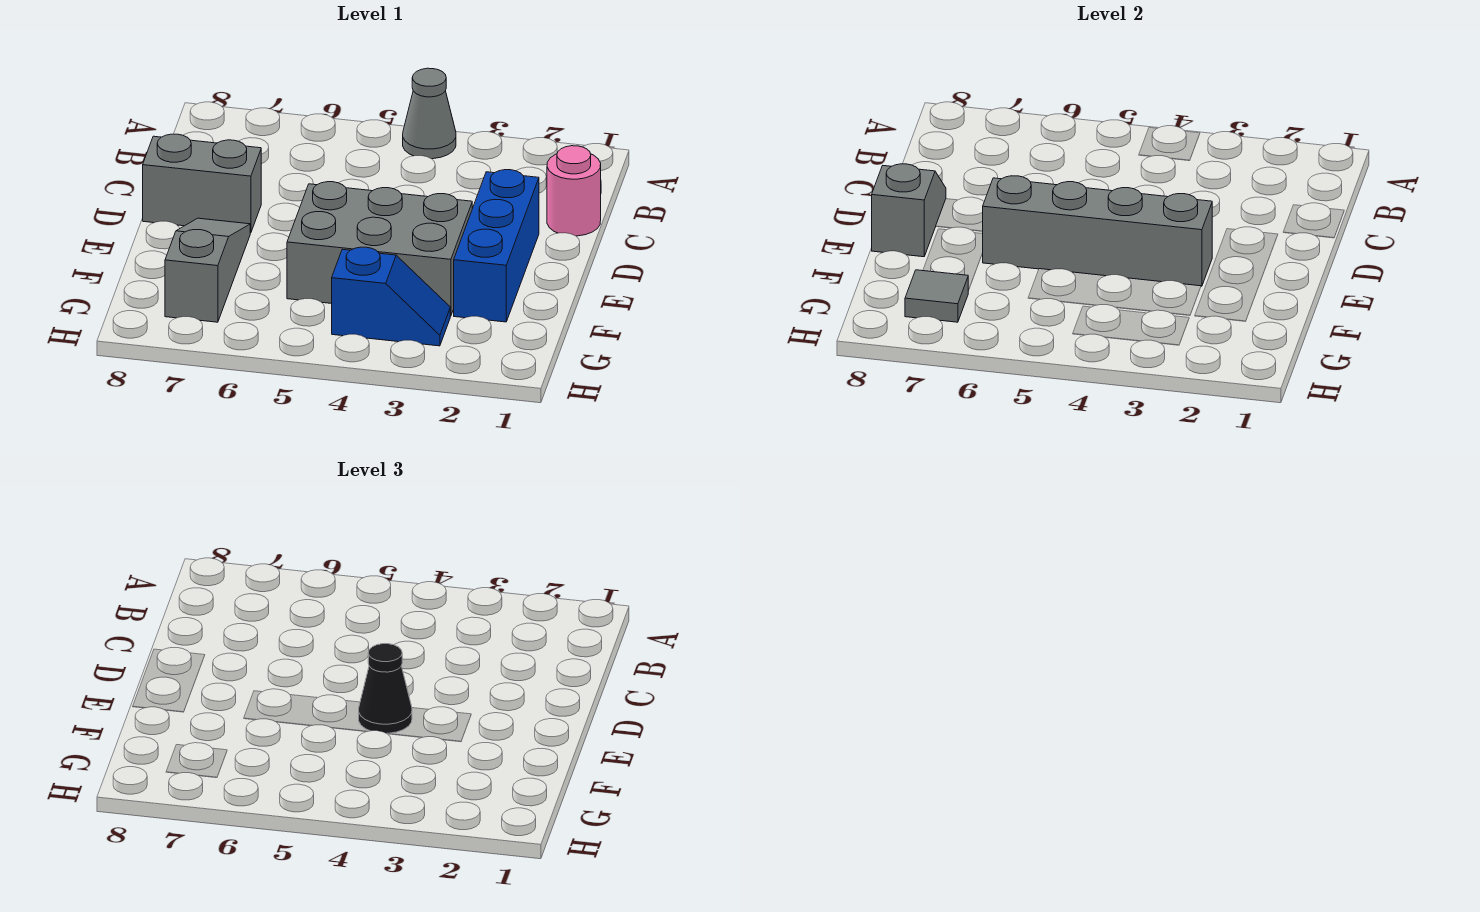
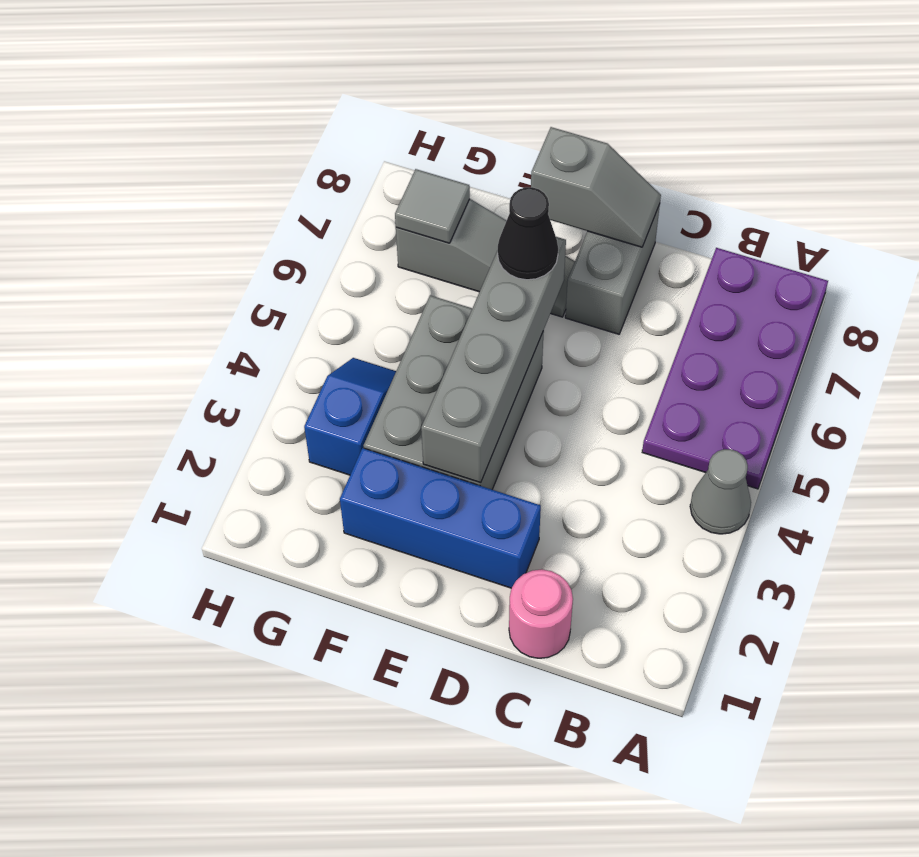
none -> purple 2x4 plate [642,248,828,489]
black 1x1 cone [359,644,412,733] -> black 1x1 cone moved to [498,187,558,280]
blue 1x2 slope [332,247,450,346] -> blue 1x2 slope turned to [304,358,396,475]

